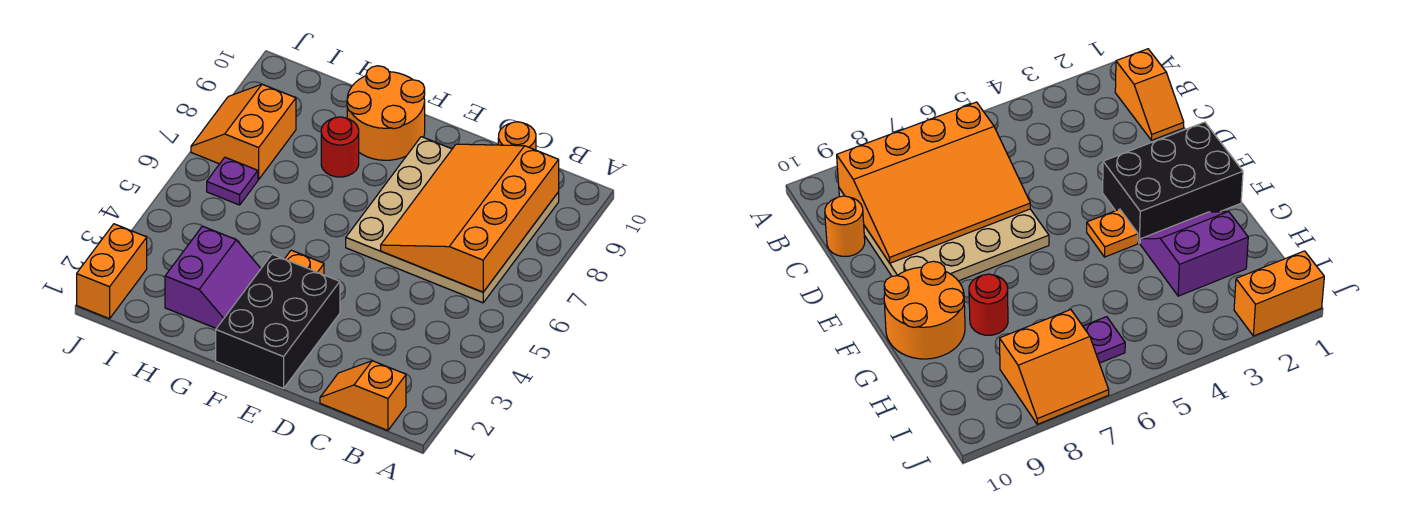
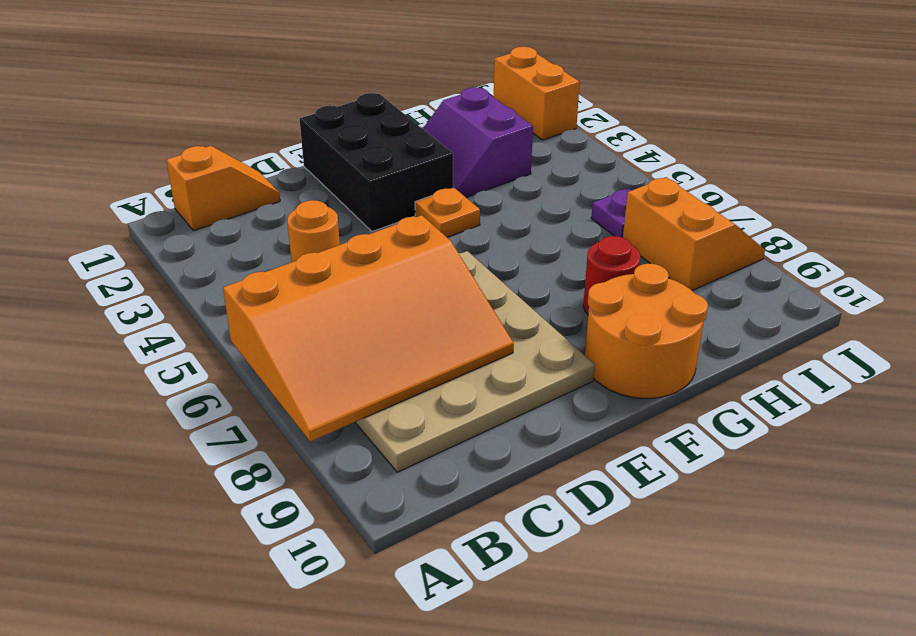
orange 3x4 slope [381,144,559,292] -> orange 3x4 slope turned to [223,215,514,441]
orange 1x1 round brick [498,122,536,150] -> orange 1x1 round brick moved to [287,200,340,262]

